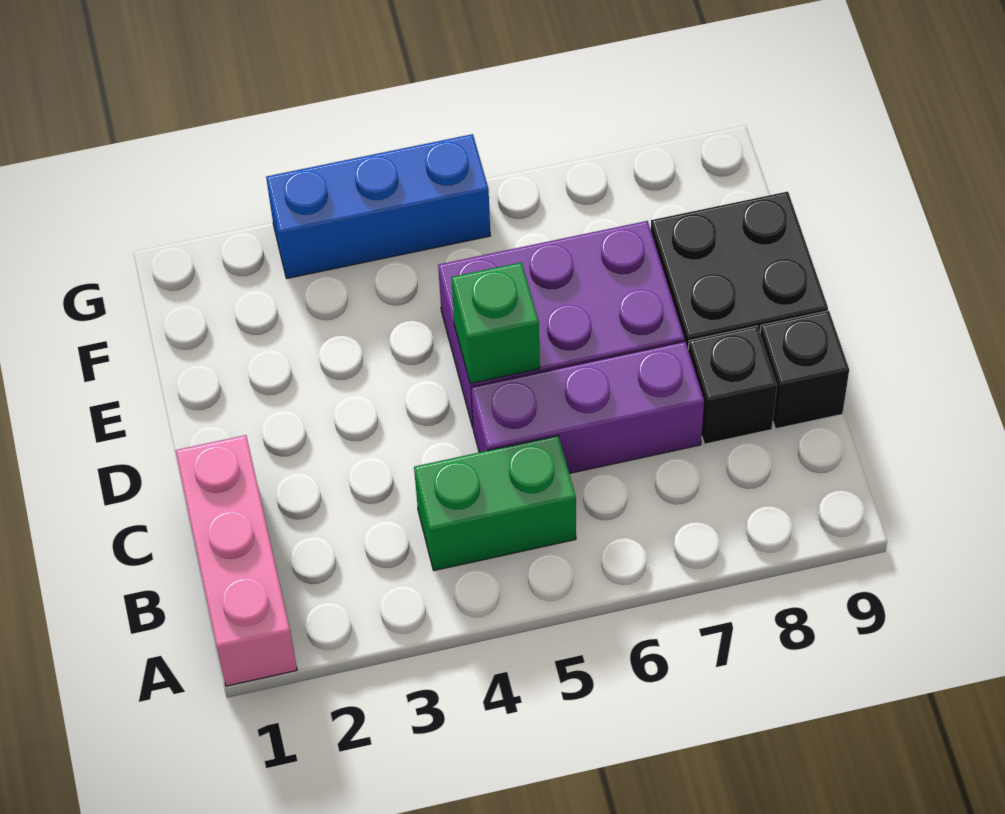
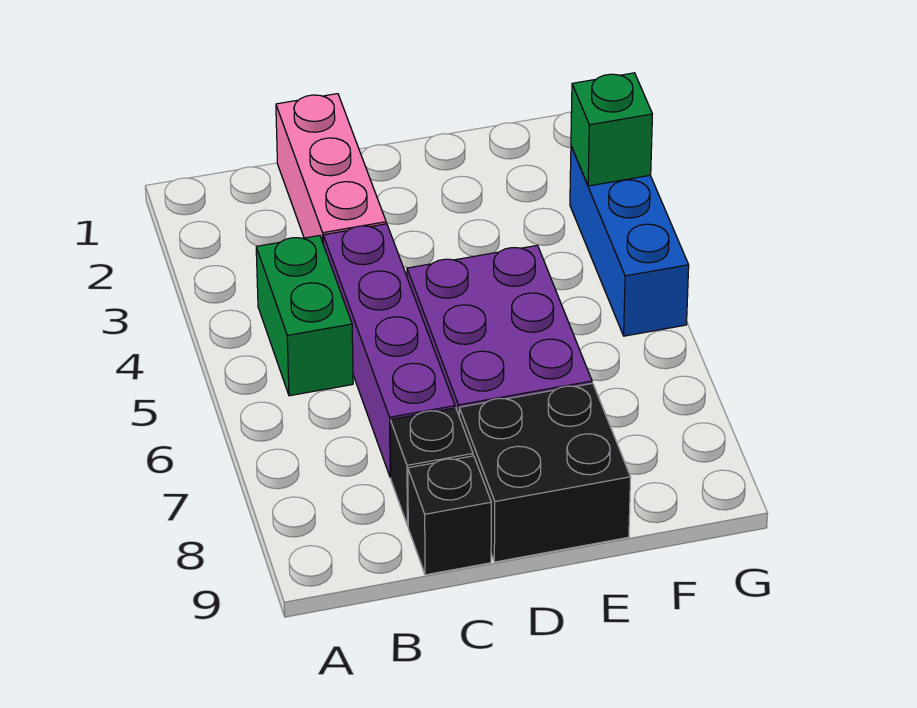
pink 1x3 brick [176,435,297,686] -> pink 1x3 brick turned to [276,94,386,242]
purple 1x3 brick [471,342,704,474] -> purple 1x4 brick [323,224,455,478]
green 1x1 brick [451,262,540,383] -> green 1x1 brick moved to [571,73,652,186]

